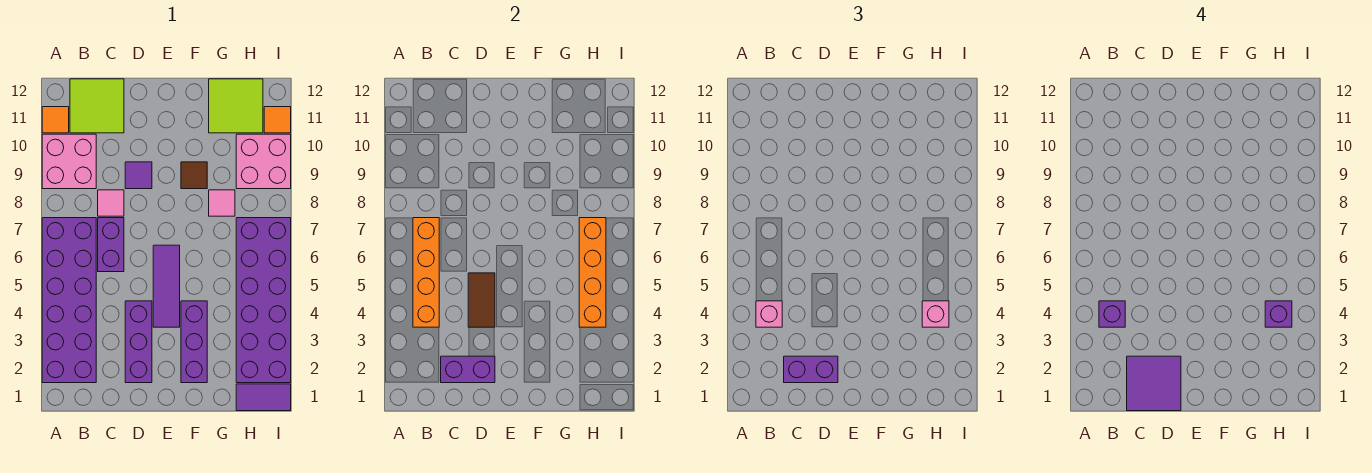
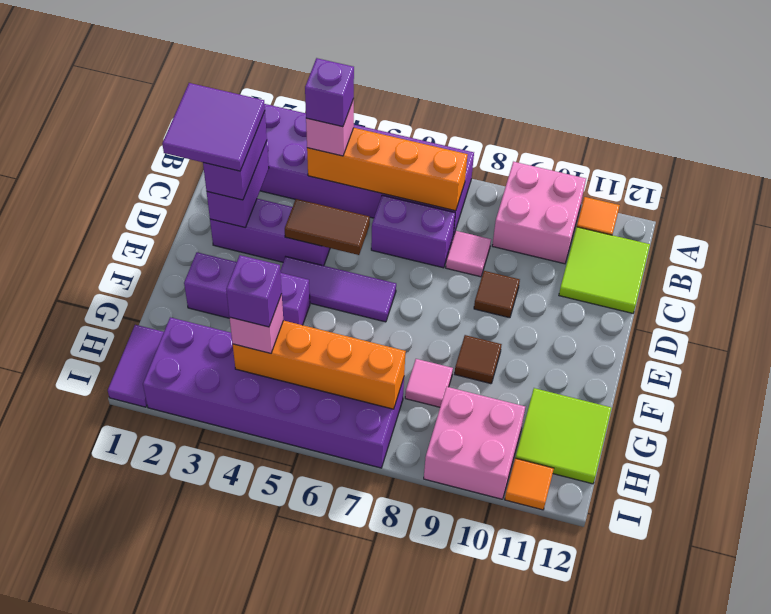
purple 1x1 tile [125,162,152,189] -> brown 1x1 tile [474,271,520,318]

